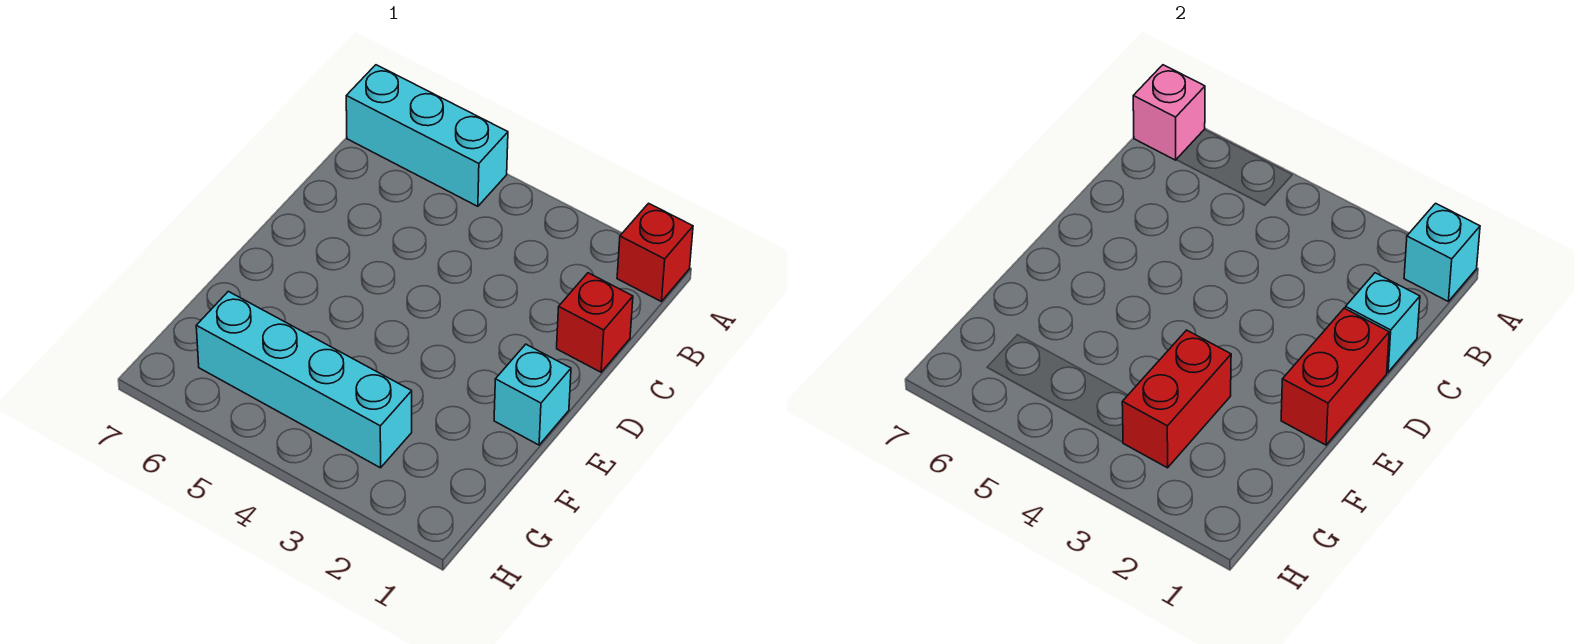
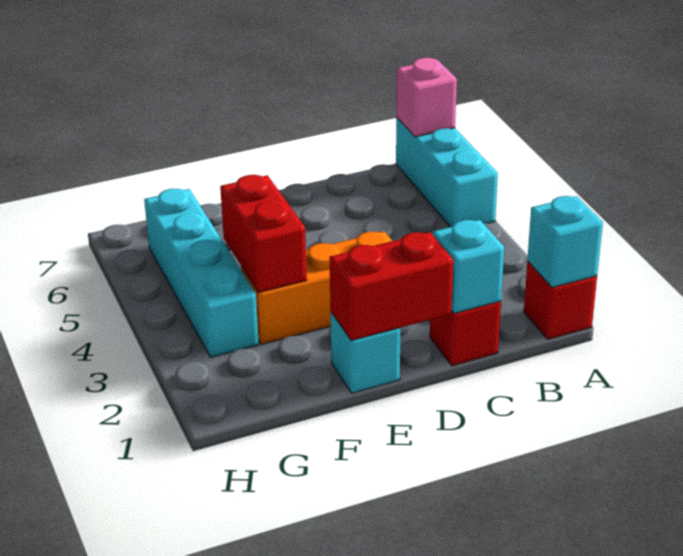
none -> orange 1x3 brick [241,231,392,344]
red 1x2 brick [1122,330,1231,468] -> red 1x2 brick turned to [220,175,307,293]

